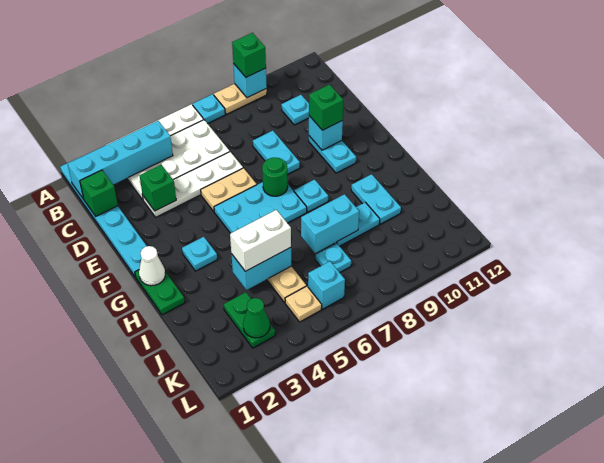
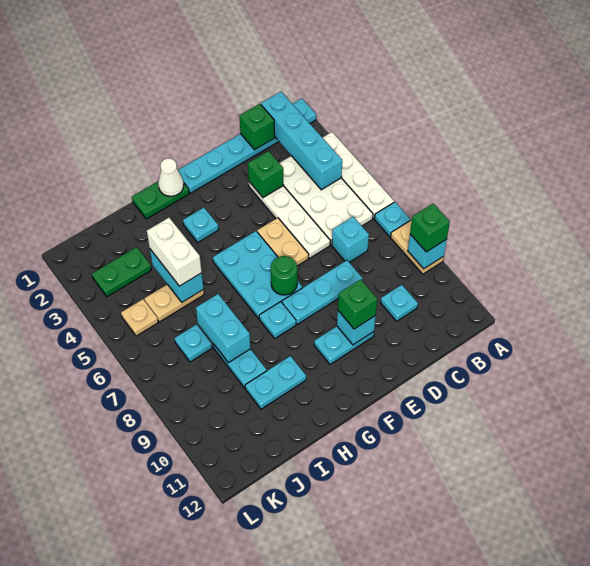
cyan 1x2 plate [253,131,300,174] -> cyan 1x3 plate [282,260,363,324]
green 1x1 cone [243,298,270,338] -> none
cyan 1x1 brick [308,261,345,309] -> cyan 1x1 brick moved to [332,217,369,262]

